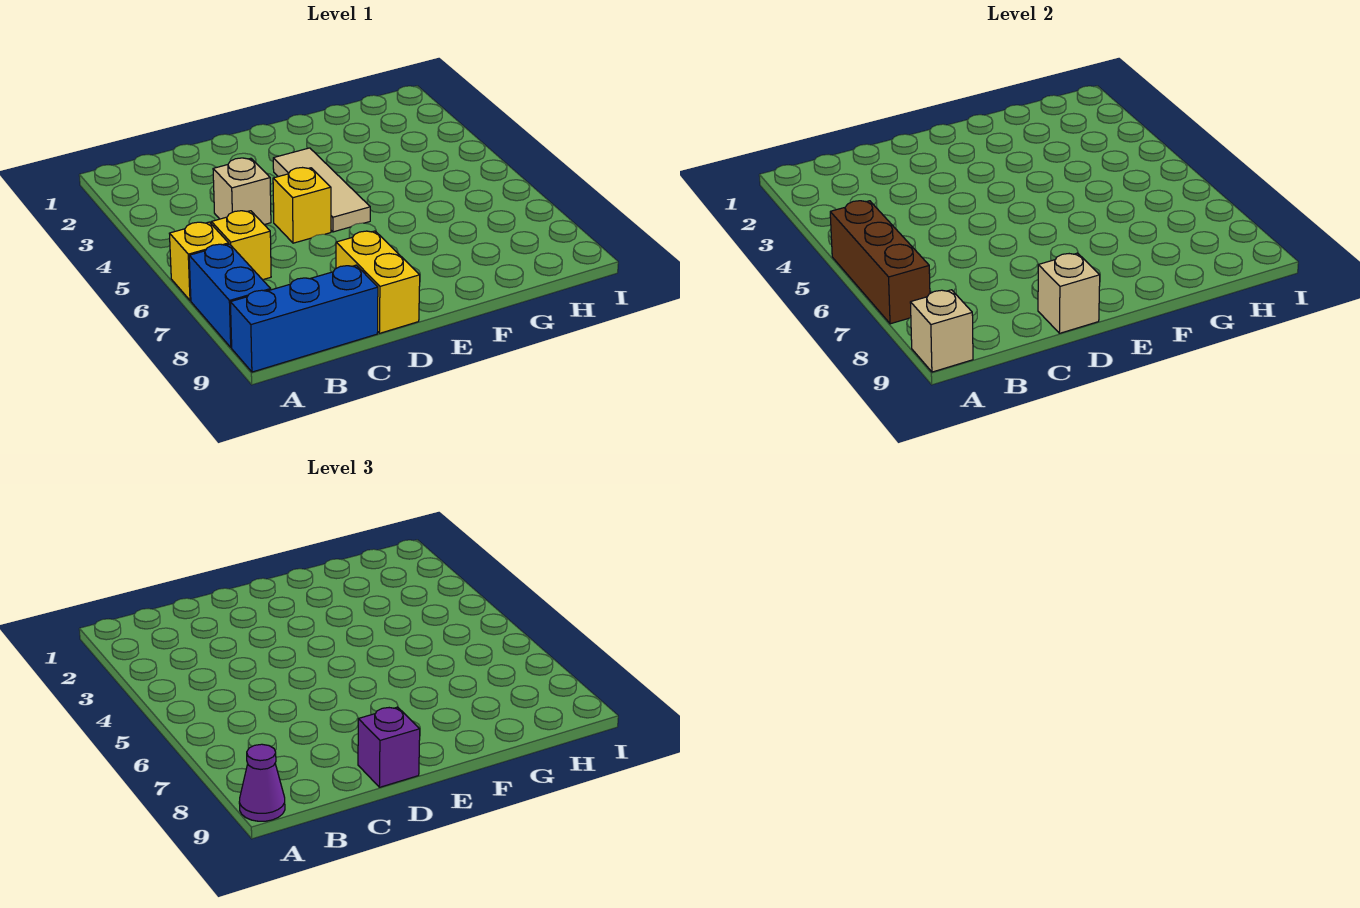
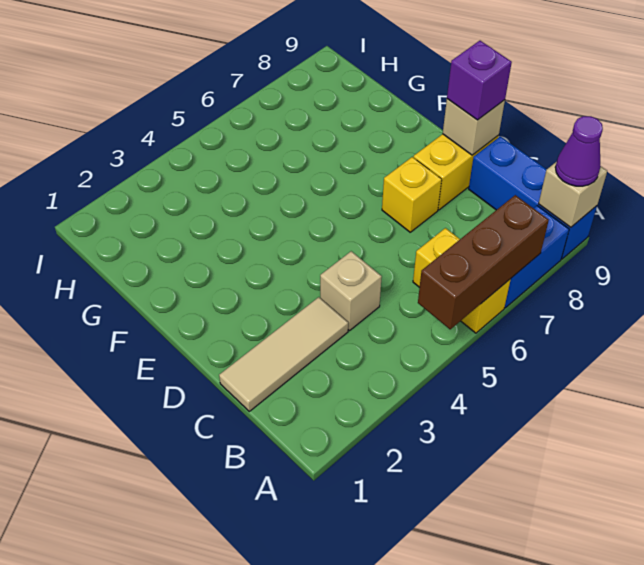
yellow 1x1 brick [273,168,331,243] -> yellow 1x1 brick moved to [382,157,442,232]
tan 1x3 tile [273,148,370,232] -> tan 1x3 tile moved to [219,297,348,411]

